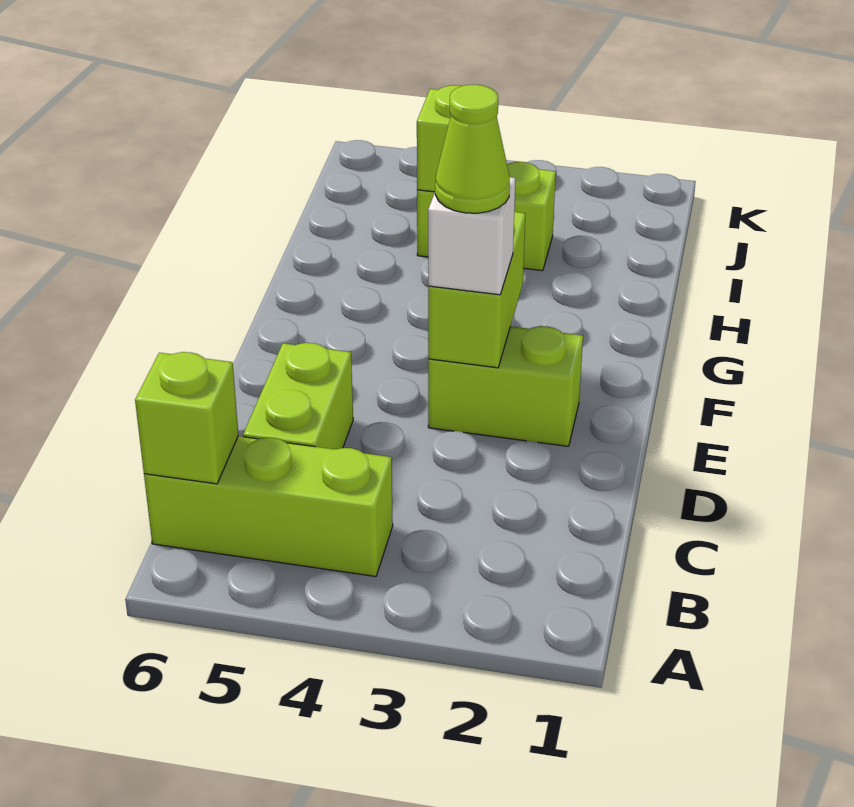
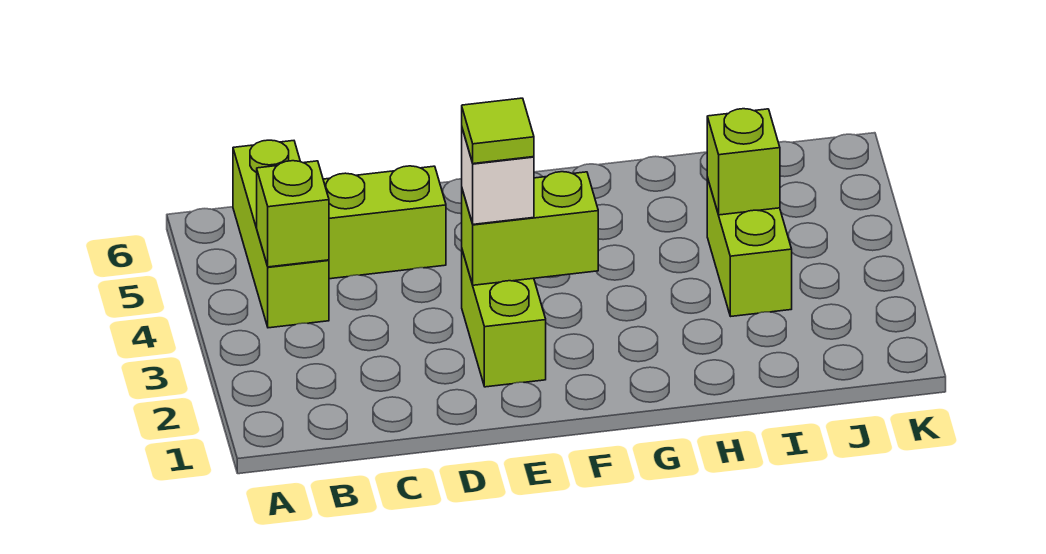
lime 1x1 brick [135,352,238,484] -> lime 1x1 brick moved to [257,161,329,267]
lime 1x1 cone [435,85,510,213] -> lime 1x1 tile [462,98,534,164]

